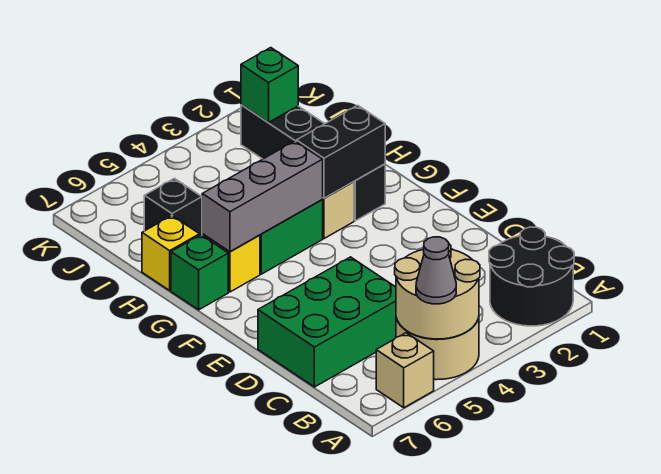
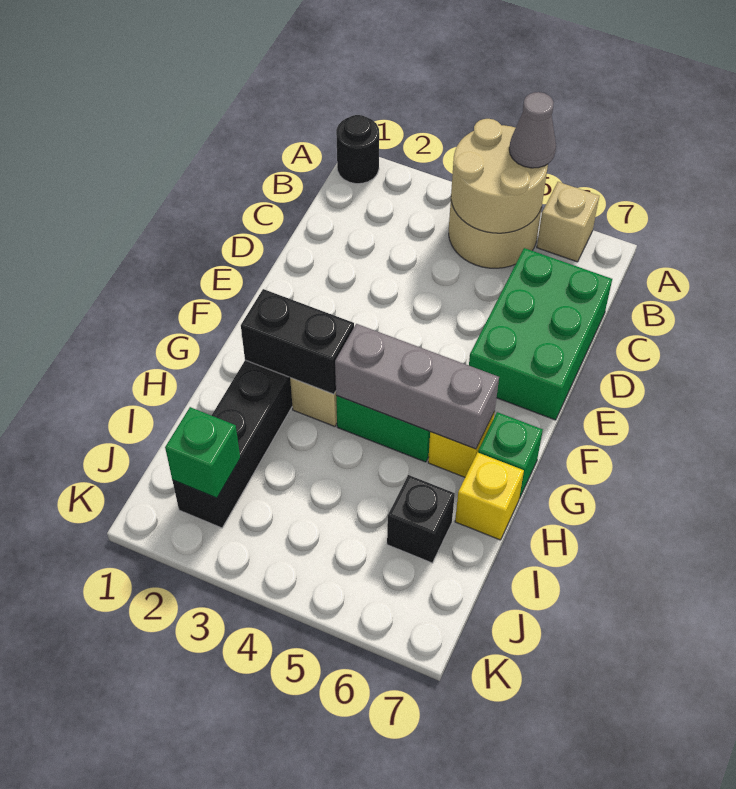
black 2x2 round brick [489,227,574,326] -> black 1x1 round brick [336,115,379,184]
green 2x3 brick [258,257,396,387] -> green 2x3 brick turned to [469,248,612,420]

